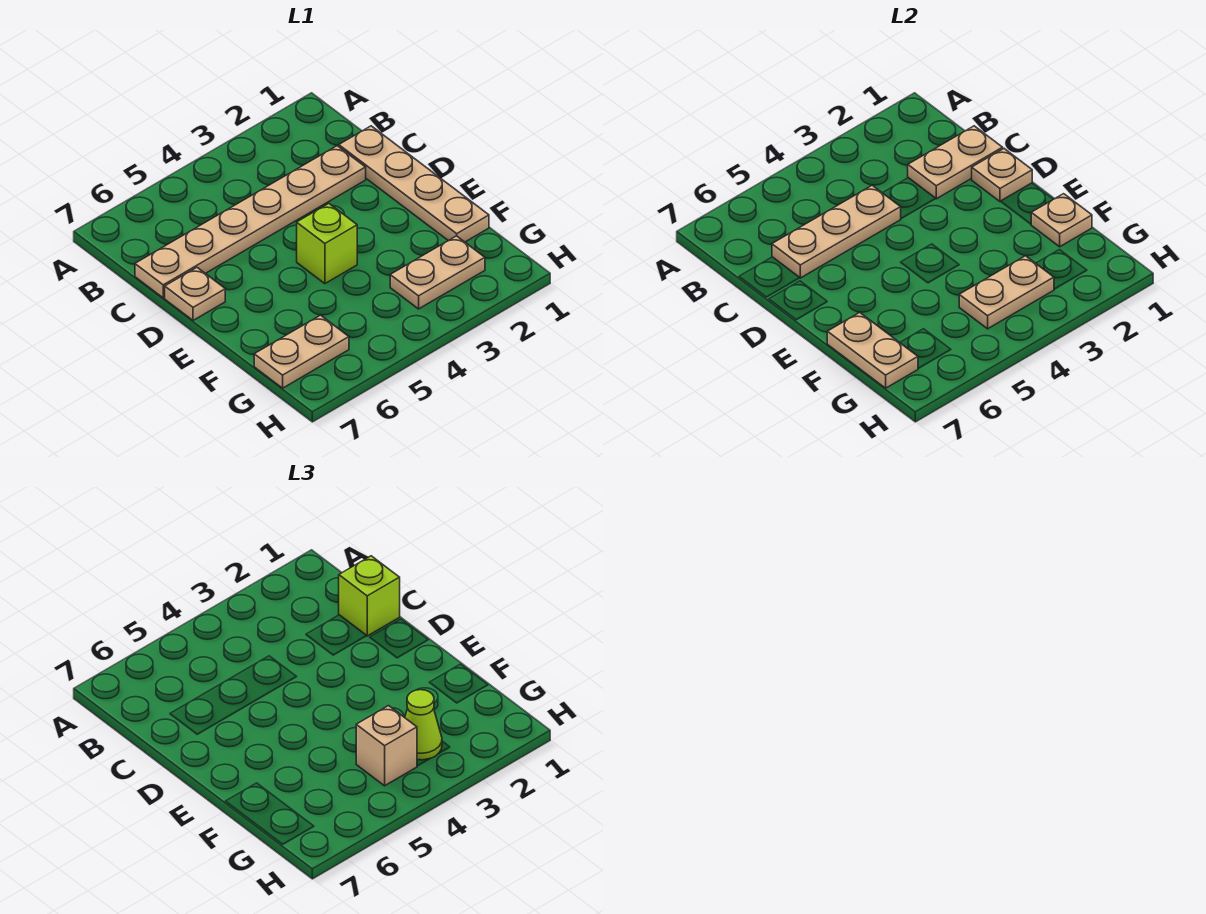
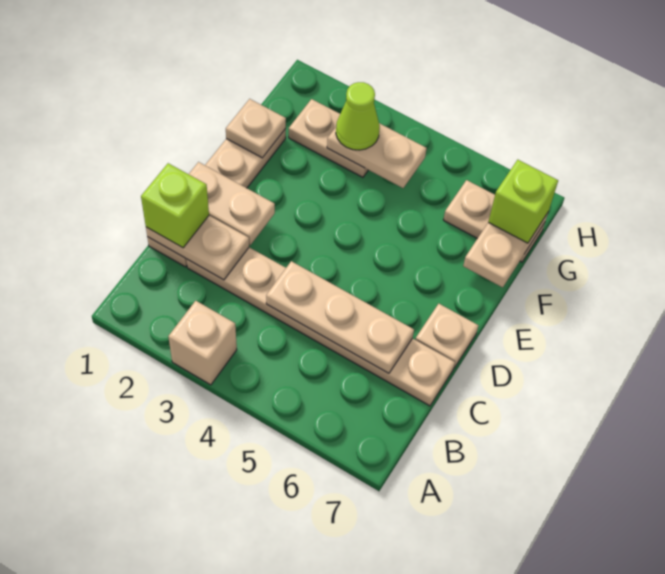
tan 1x1 plate [972,149,1032,202] -> tan 1x2 plate [189,162,275,245]
lime 1x1 brick [297,204,357,284] -> lime 1x1 brick moved to [488,160,558,243]
tan 1x1 brick [356,706,417,786] -> tan 1x1 brick moved to [168,301,237,385]

